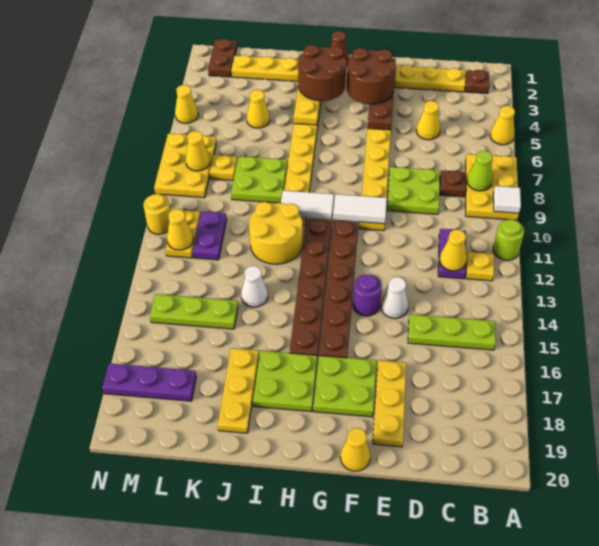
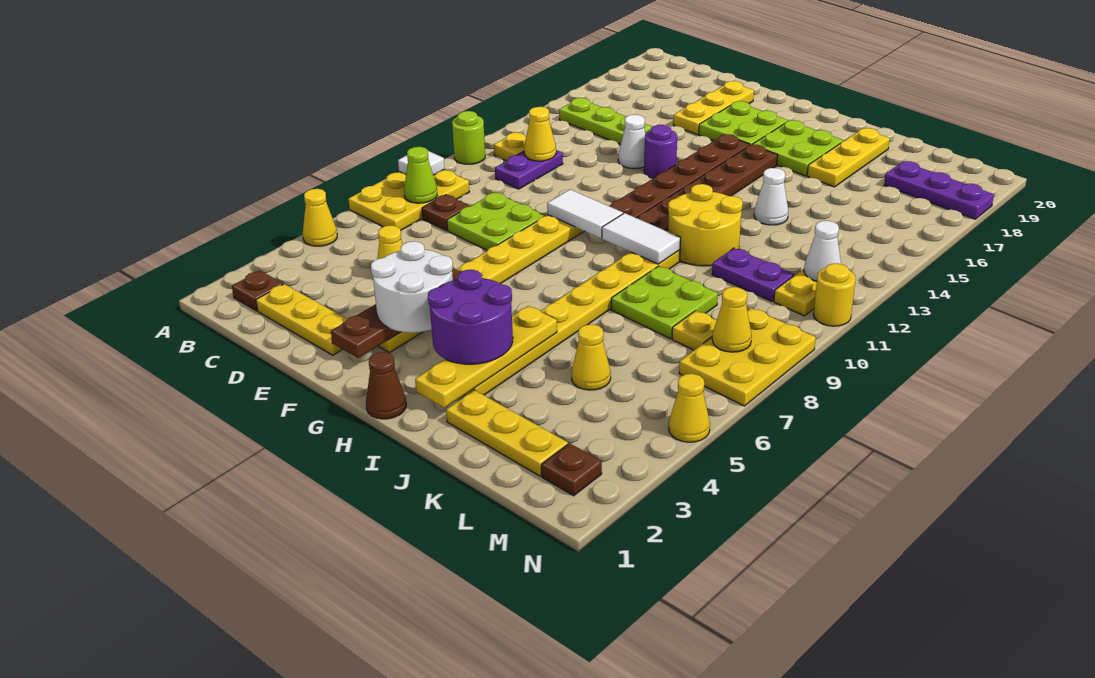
brown 2x2 round brick [347,48,396,104] -> white 2x2 round brick [371,241,453,333]
yellow 1x1 cone [340,428,370,471] -> none
brown 2x2 round brick [298,45,346,101] -> purple 2x2 round brick [428,270,513,364]
lime 1x3 plate [150,294,238,329] -> none
purple 1x2 plate [192,211,227,260] -> purple 1x2 plate turned to [712,248,794,301]
brown 1x2 plate [208,39,237,77] -> brown 1x1 plate [541,443,602,496]
yellow 1x1 cone [167,209,193,250] -> white 1x1 cone [804,221,841,281]

